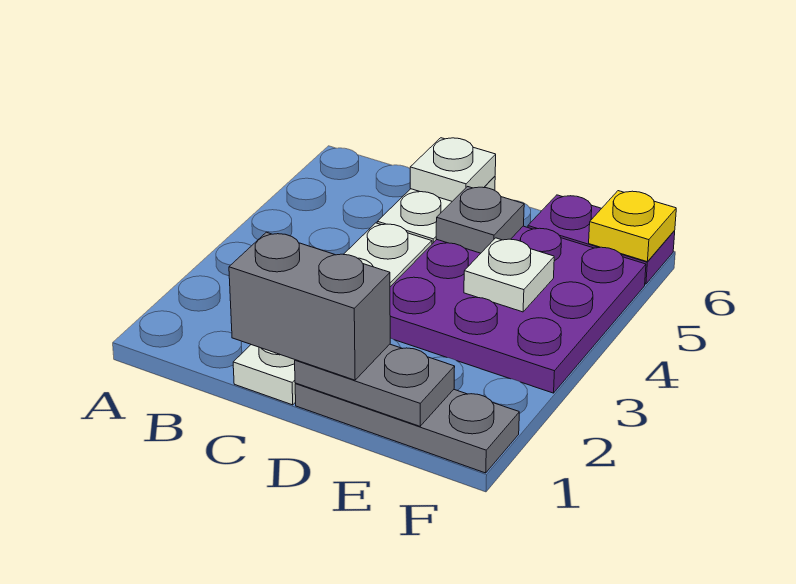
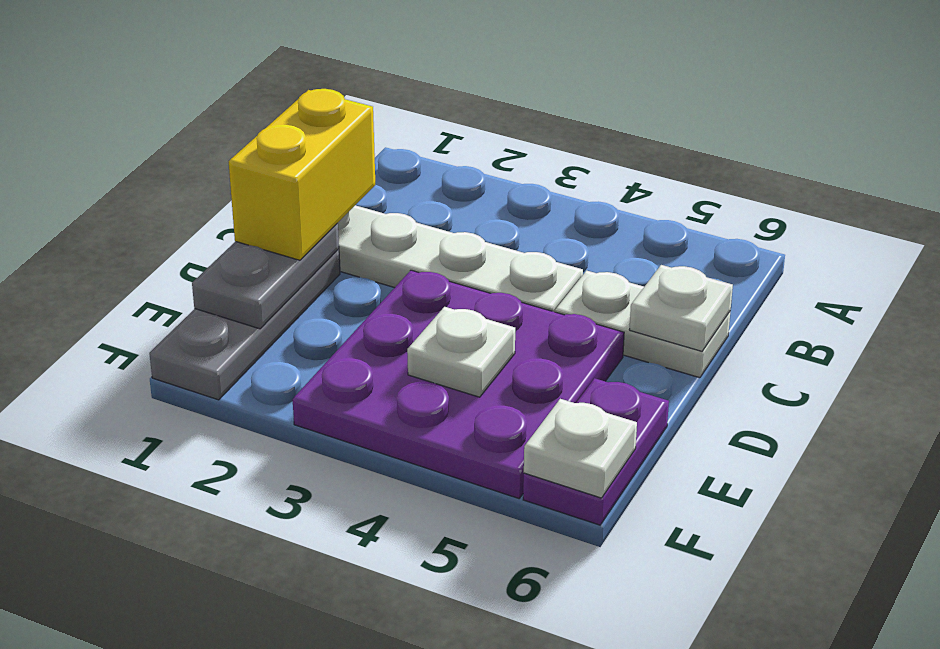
grey 1x2 brick [229,232,390,380] -> yellow 1x2 brick [229,89,375,260]
grey 1x1 plate [436,187,524,253] -> none
yellow 1x1 plate [589,191,676,262] -> white 1x1 plate [524,399,637,498]

